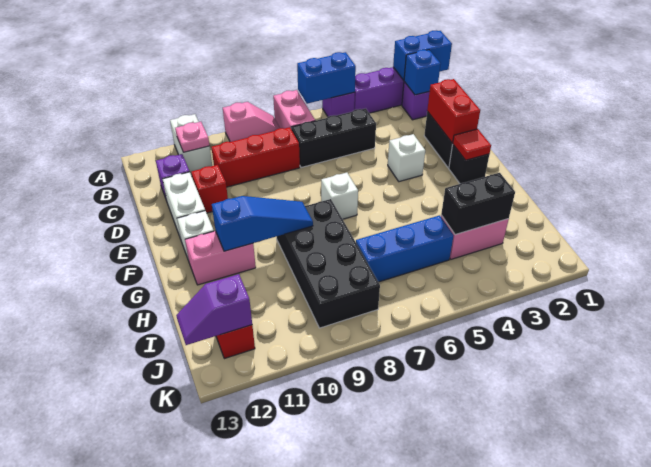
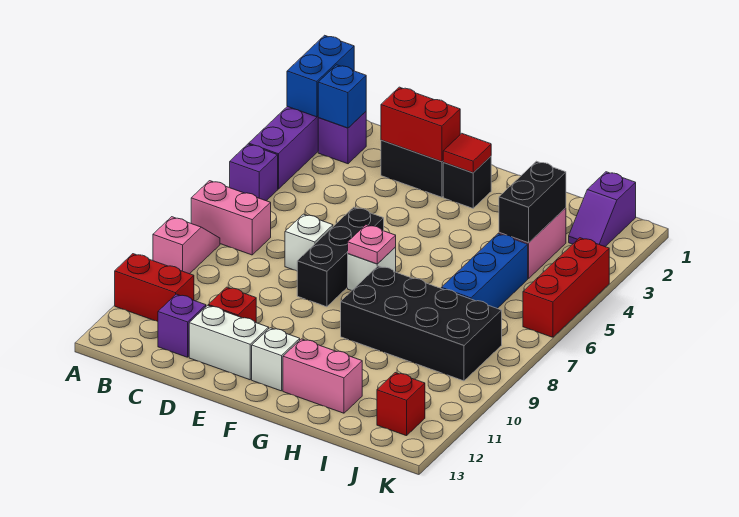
blue 1x2 brick [297,52,356,104] -> none
white 1x2 brick [170,114,212,176] -> red 1x2 brick [115,254,194,322]
pink 1x1 plate [175,122,210,152] -> pink 1x1 plate moved to [348,225,396,264]
black 1x3 brick [291,108,376,168] -> black 1x3 brick moved to [297,207,384,307]
red 1x3 brick [211,127,300,187] -> red 1x3 brick moved to [523,238,609,337]
white 1x1 brick [388,134,425,182] -> white 1x1 brick moved to [285,214,333,271]
blue 1x3 slope [212,196,313,251] -> none
pink 1x2 brick [185,231,256,285] -> pink 1x2 brick turned to [283,339,362,413]
purple 1x2 slope [176,274,252,345] -> purple 1x2 slope moved to [569,172,636,247]

